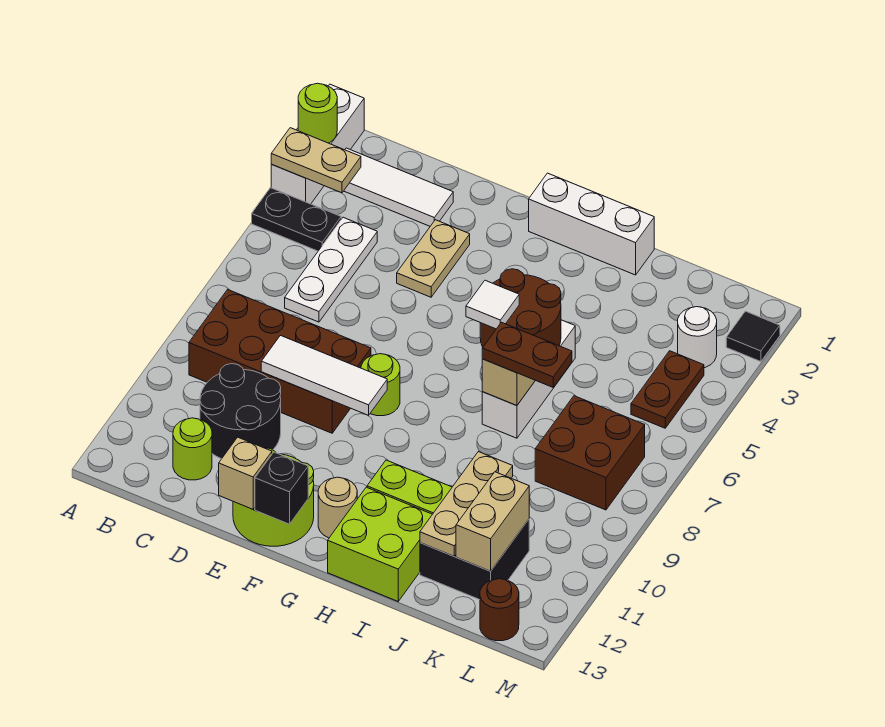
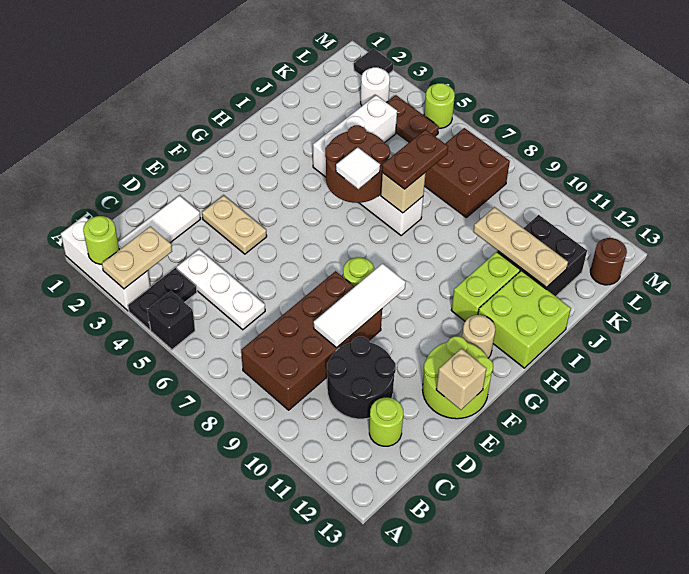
black 1x1 brick [255,452,308,524] -> black 1x1 brick moved to [147,291,195,350]
white 1x3 brick [529,173,654,275] -> white 1x3 brick moved to [313,95,397,177]
tan 1x2 brick [456,472,529,571] -> none
none -> lime 1x1 round brick [424,83,455,128]

